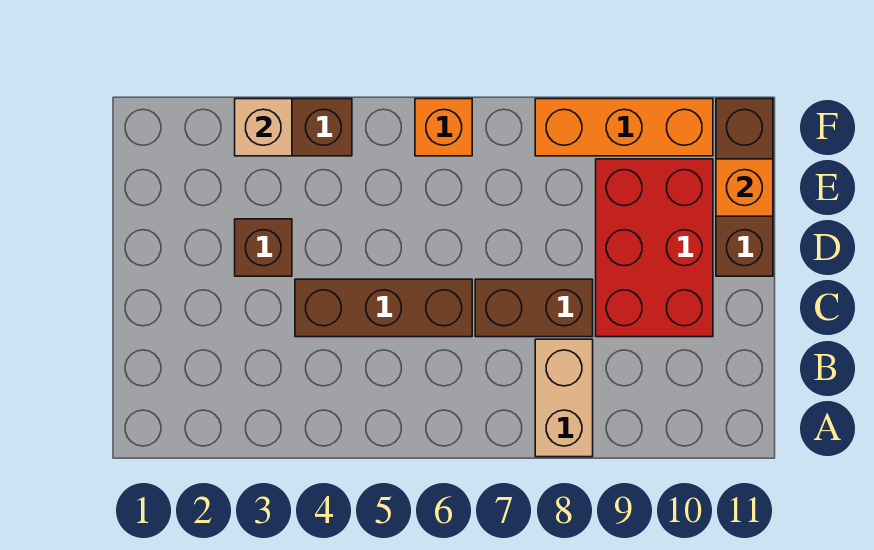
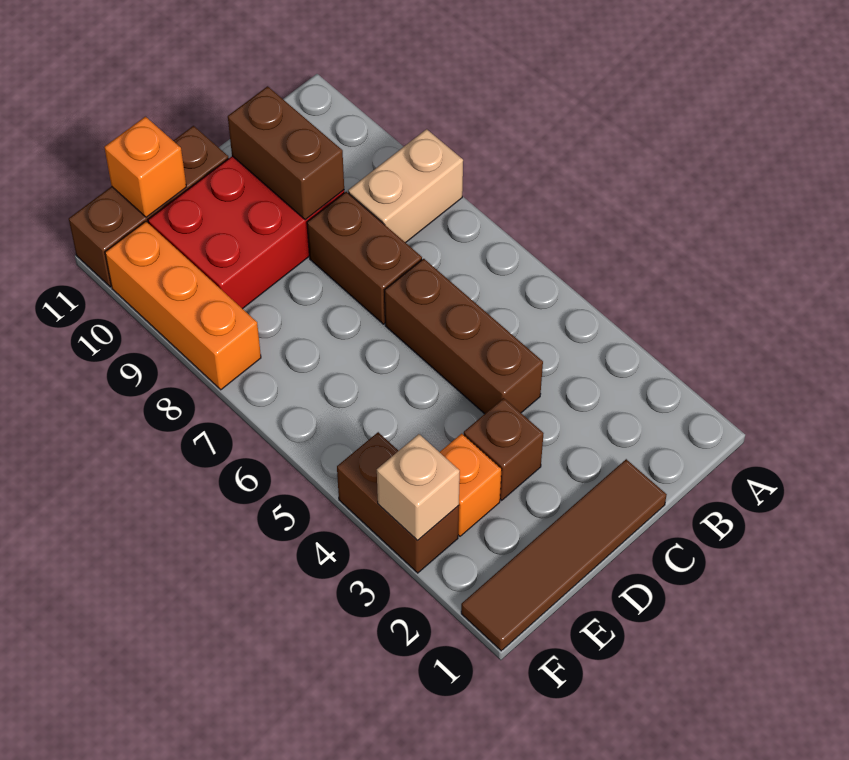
none -> brown 1x4 tile [461,459,667,651]
none -> brown 1x2 brick [228,86,344,220]
orange 1x1 brick [415,99,472,156] -> orange 1x1 brick moved to [440,434,502,536]

